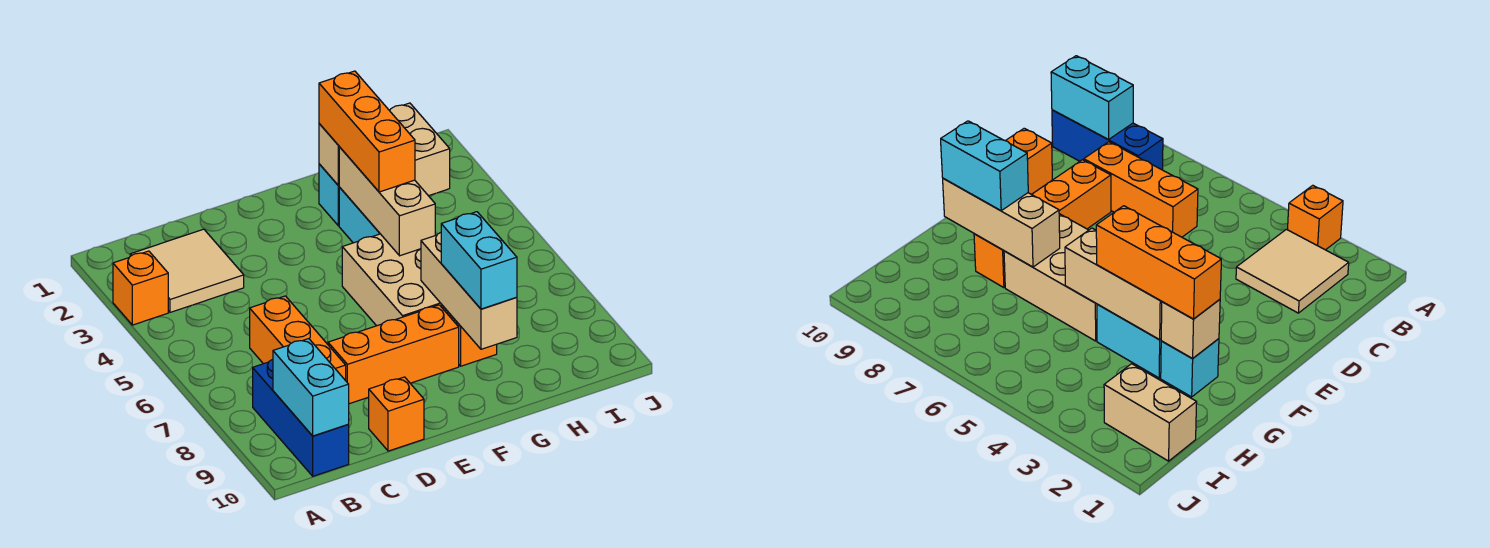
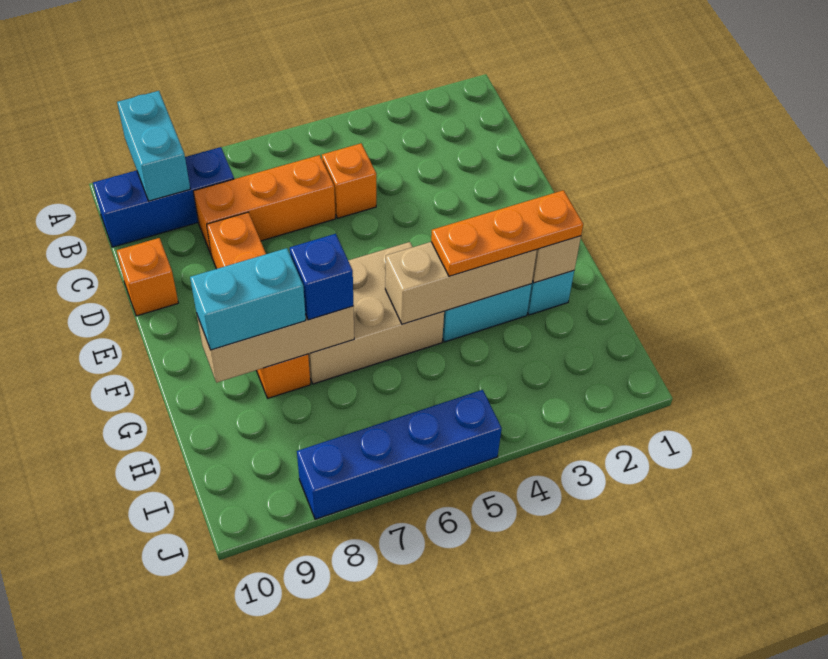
orange 1x1 brick [113,251,168,325] -> orange 1x1 brick moved to [322,143,376,218]
tan 2x2 tile [130,229,244,312] -> none
cyan 1x2 brick [273,339,349,436] -> cyan 1x2 brick turned to [117,91,190,201]
orange 1x3 brick [319,71,415,192] -> orange 1x3 plate [431,190,583,276]
none -> blue 1x1 brick [290,234,354,320]
tan 1x2 brick [389,103,450,196] -> none
none -> blue 1x4 brick [297,390,502,519]

